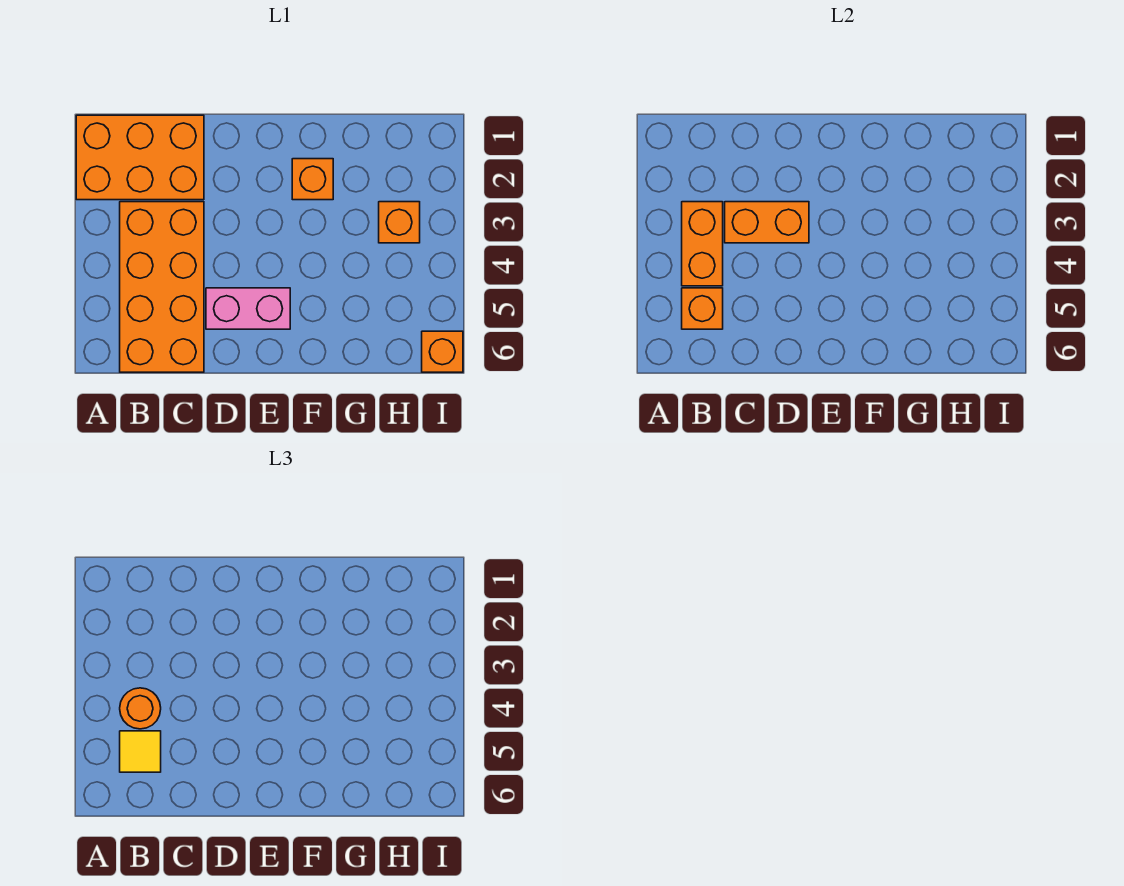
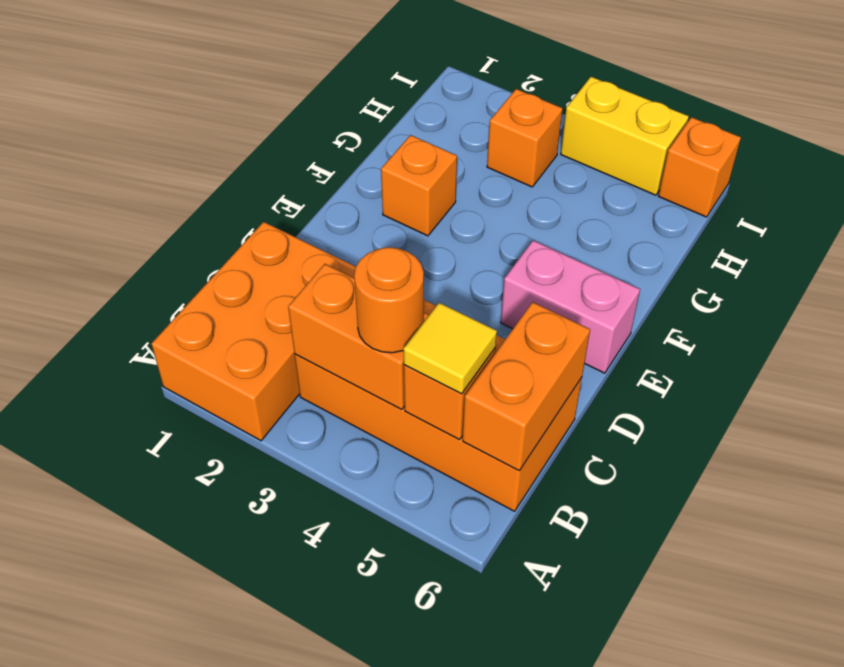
orange 1x2 brick [725,202,809,243] -> orange 1x2 brick moved to [463,302,590,471]
pink 1x2 brick [206,288,290,329] -> pink 1x2 brick turned to [501,240,640,373]
none -> yellow 1x2 brick [561,77,689,195]

